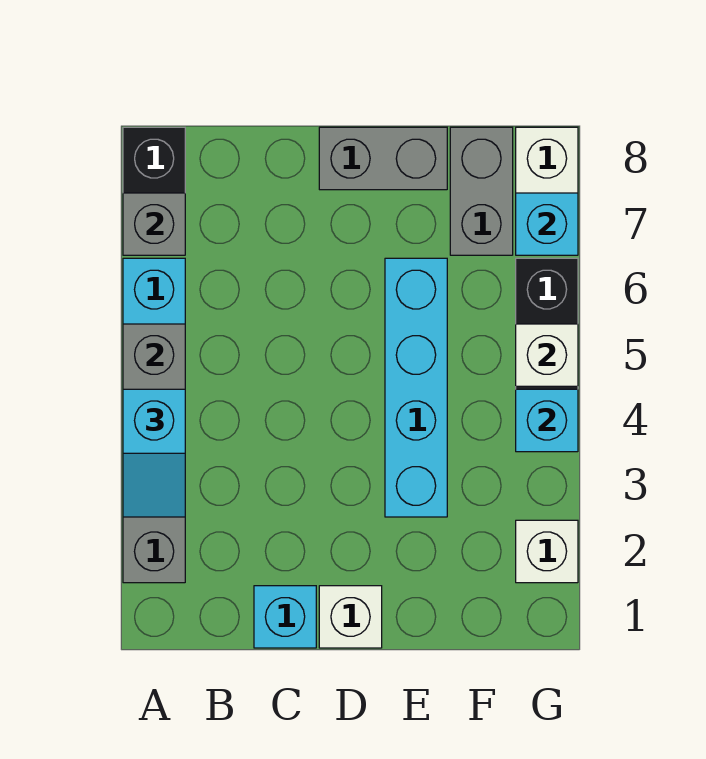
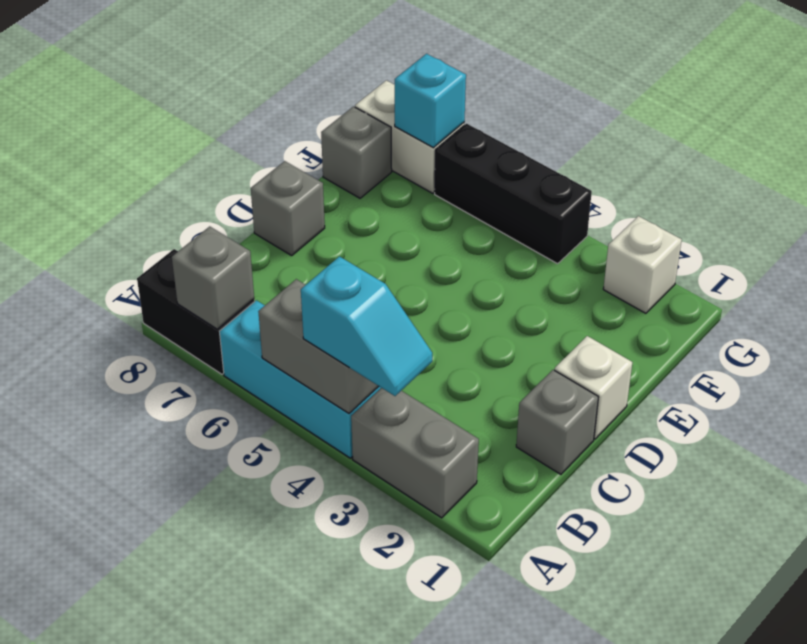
cyan 1x1 brick [254,586,316,648] -> grey 1x1 brick [516,370,598,474]
grey 1x2 brick [319,127,447,190] -> grey 1x1 brick [251,161,325,256]
cyan 1x4 brick [385,258,447,517] -> none
grey 1x2 brick [450,127,513,255] -> grey 1x1 brick [321,106,392,198]
cyan 1x1 brick [516,389,578,452] -> none
white 1x1 brick [516,324,578,386] -> none

